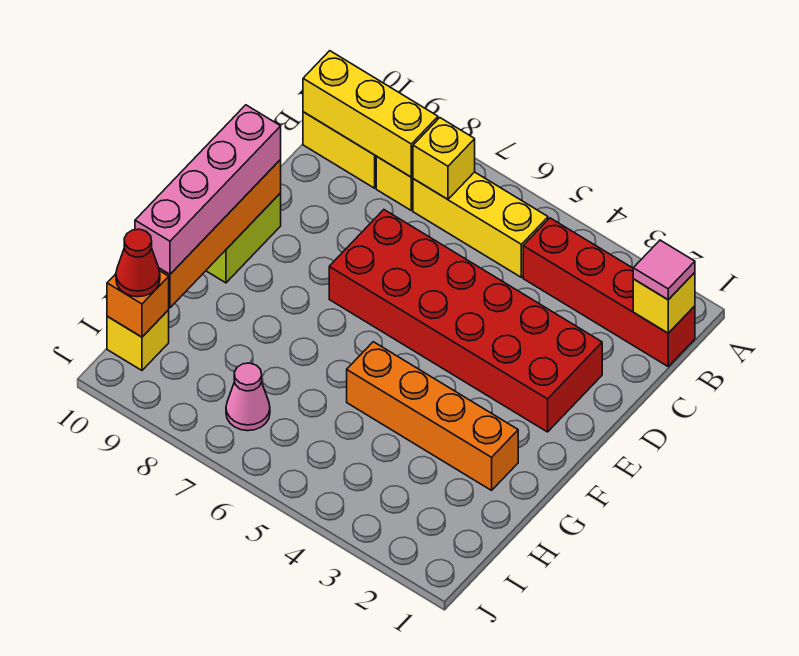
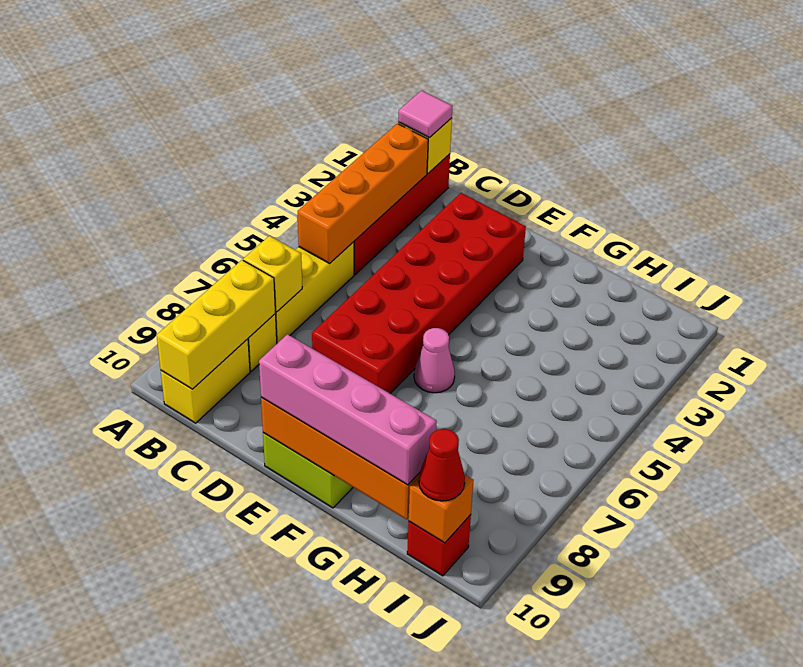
orange 1x4 brick [347,342,518,490] -> orange 1x4 brick moved to [298,124,428,263]
pink 1x1 cone [226,363,270,431] -> pink 1x1 cone moved to [414,328,455,393]
yellow 1x1 brick [107,310,169,370] -> red 1x1 brick [407,515,471,576]

